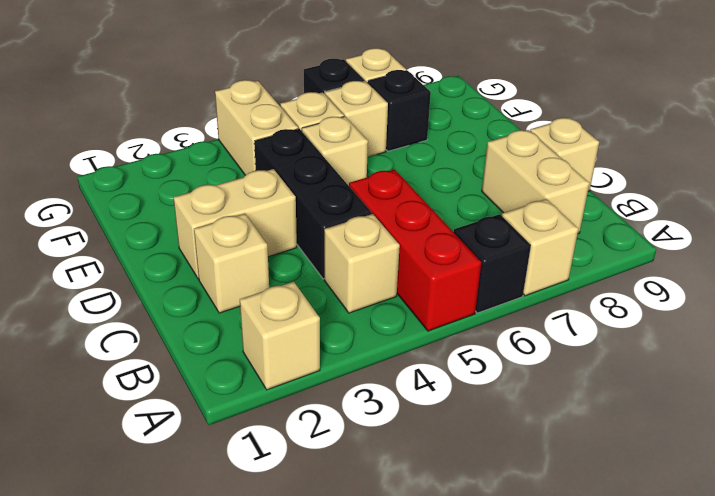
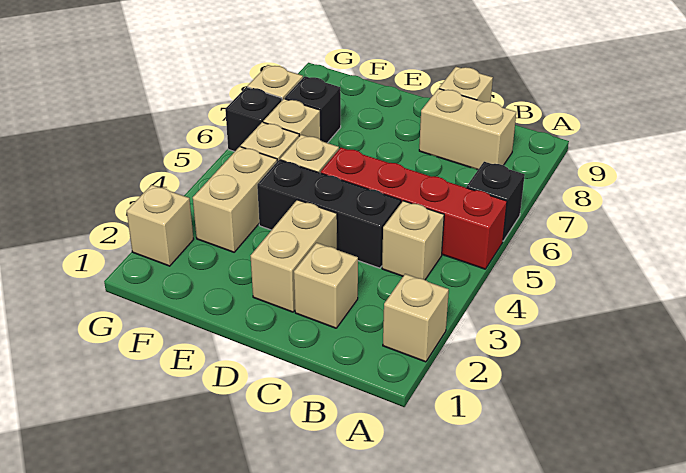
red 1x3 brick [349,169,481,331] -> red 1x4 brick [321,148,507,269]
tan 1x1 brick [502,199,578,296] -> tan 1x1 brick moved to [127,185,194,266]
tan 1x2 brick [215,80,298,175] -> tan 1x2 brick turned to [193,147,277,252]

